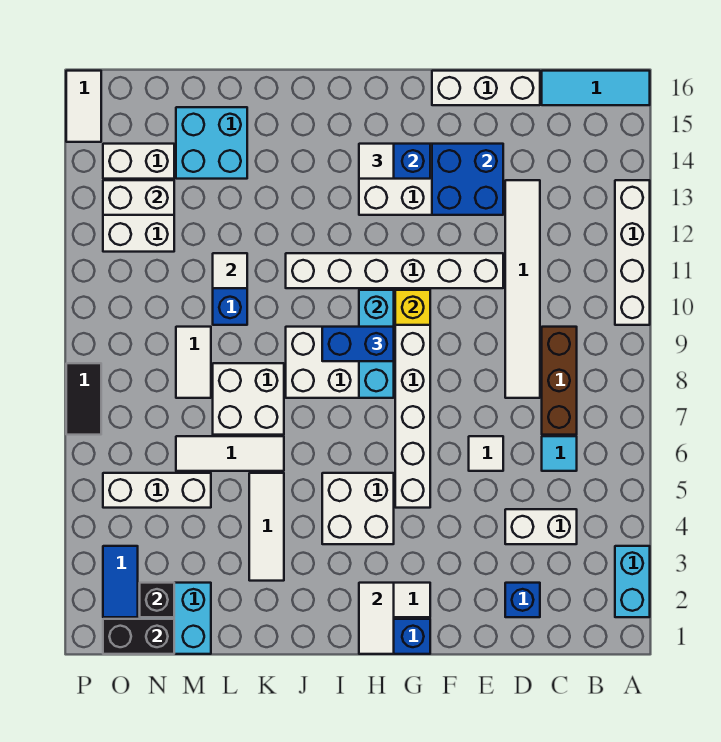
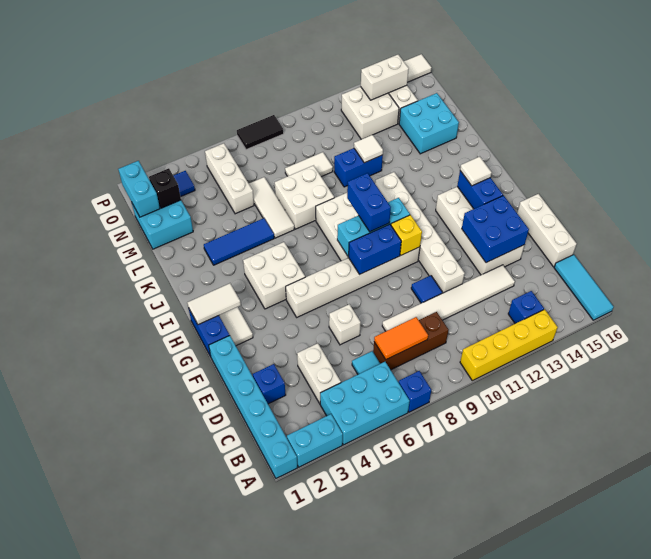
none -> cyan 1x6 brick [209,336,298,478]
none -> cyan 2x3 brick [320,362,410,445]
none -> blue 1x1 brick [399,371,431,412]
white 1x4 brick [615,180,650,325] -> yellow 1x4 brick [460,309,558,381]
none -> blue 1x1 brick [508,291,544,324]
none -> orange 1x2 tile [374,317,428,359]
white 1x1 tile [469,436,503,471] -> white 1x1 brick [329,304,361,345]
none -> blue 1x1 tile [411,275,442,303]
none -> blue 1x2 brick [349,224,401,274]
white 1x3 tile [249,473,284,581] -> blue 1x3 tile [204,218,274,265]
black 1x2 brick [103,619,174,654] -> cyan 1x2 brick [118,161,160,217]
white 1x2 brick [103,180,174,215] -> white 1x2 brick turned to [361,55,409,100]

